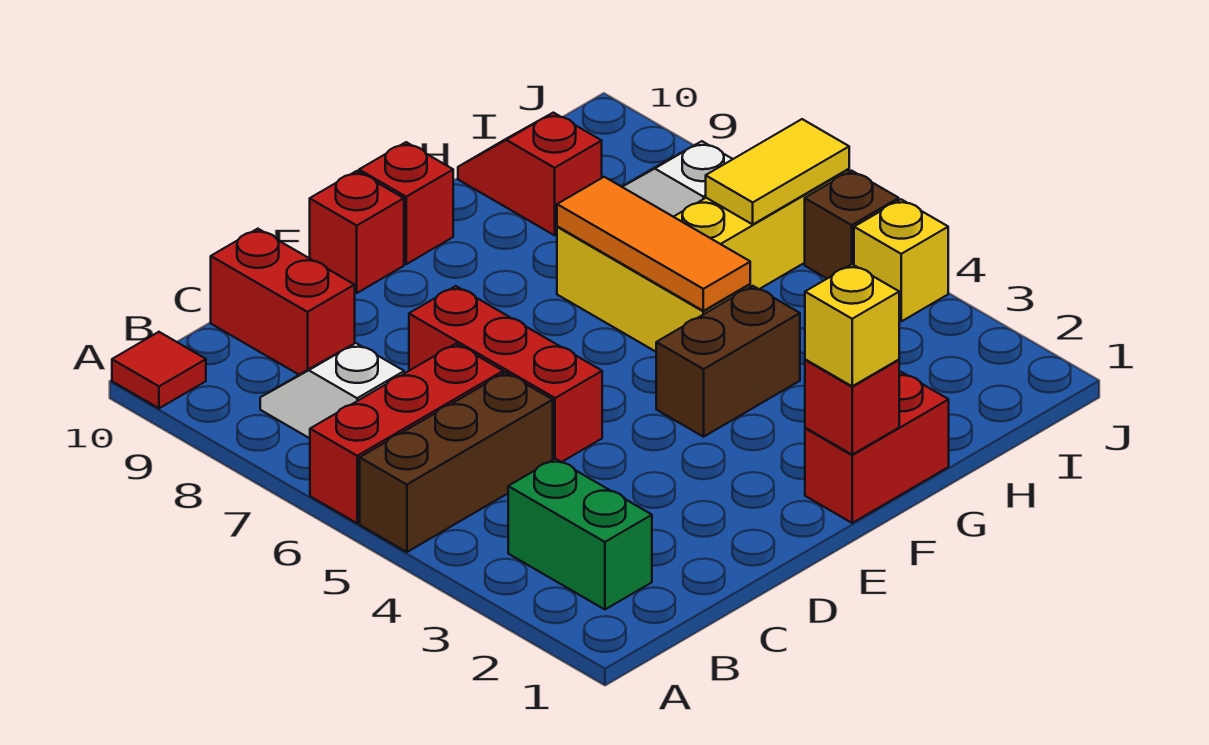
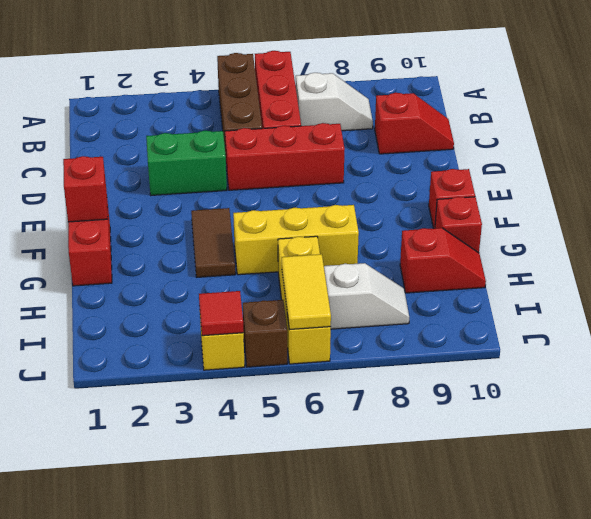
red 1x1 tile [112,332,206,408] -> red 1x1 tile moved to [199,291,244,336]
green 1x2 brick [508,459,652,609] -> green 1x2 brick moved to [146,131,227,195]
red 1x2 brick [211,229,355,375] -> red 1x2 slope [375,93,454,154]
red 1x1 brick [310,171,404,293] -> red 1x1 brick moved to [435,197,482,253]
yellow 1x1 brick [805,264,899,386] -> none
brown 1x2 brick [656,286,800,437] -> brown 1x2 tile [191,208,235,277]
orange 1x3 tile [557,177,750,311] -> none

